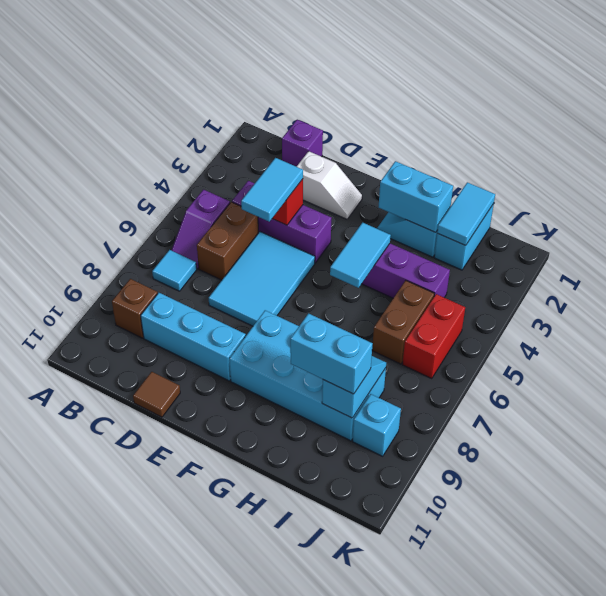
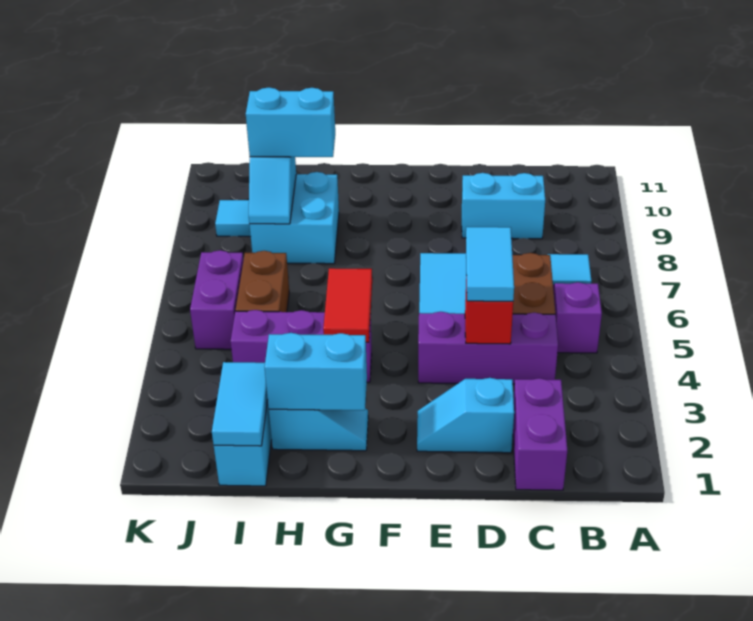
brown 1x1 brick [112,279,158,338] -> none
purple 1x1 brick [282,120,323,167] -> purple 1x2 brick [513,378,567,490]
cyan 1x3 brick [141,293,246,381] -> cyan 1x2 brick [462,173,545,239]
white 1x2 slope [297,151,362,219] -> cyan 1x2 slope [417,378,514,453]
brown 1x1 tile [133,372,180,417] -> none
cyan 2x4 brick [229,310,386,441] -> cyan 2x2 brick [249,172,339,264]
cyan 1x2 tile [330,223,391,288] -> red 1x2 tile [323,268,372,342]
red 1x2 brick [403,294,465,378] -> purple 1x2 brick [190,250,244,349]
cyan 1x1 brick [353,394,401,456] -> cyan 1x1 tile [215,200,251,237]

